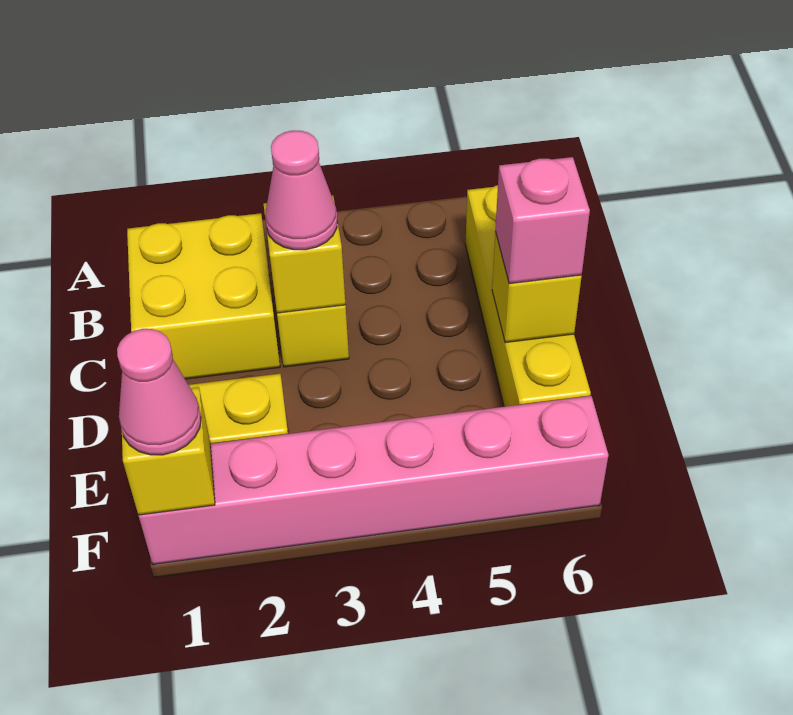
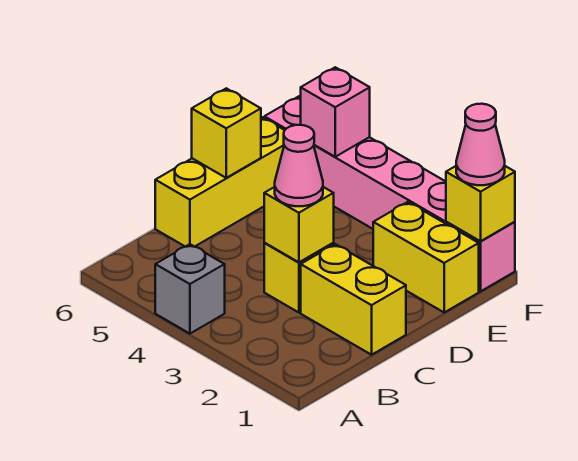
none -> grey 1x1 brick [155,244,225,334]
yellow 2x2 brick [127,213,280,379] -> yellow 1x2 brick [301,244,406,355]
yellow 1x4 brick [465,185,591,407] -> yellow 1x3 brick [155,117,285,247]
pink 1x1 brick [495,157,590,284] -> pink 1x1 brick moved to [301,67,370,157]

